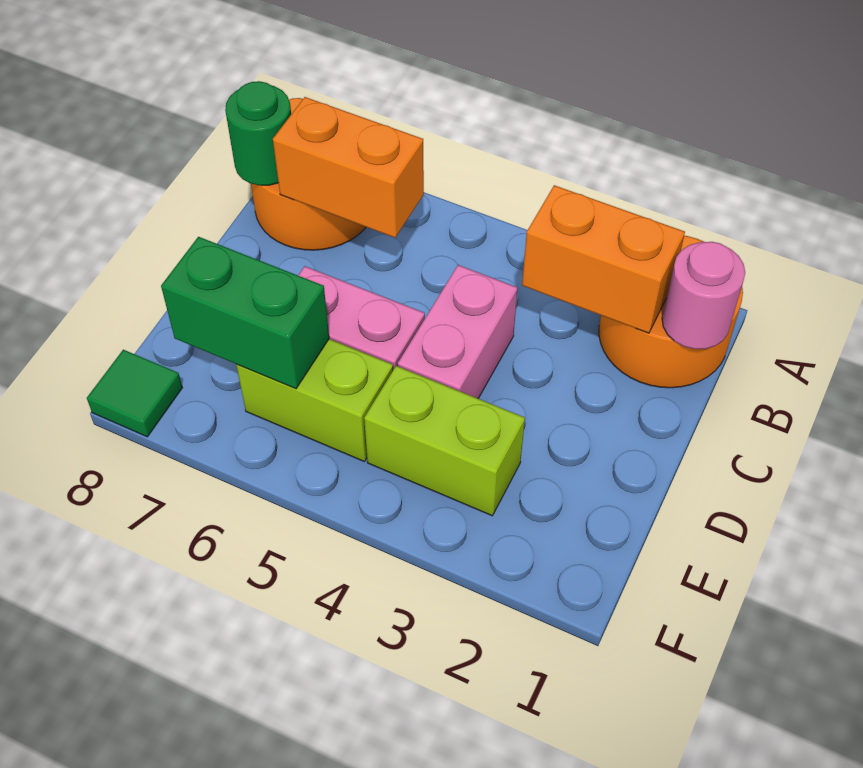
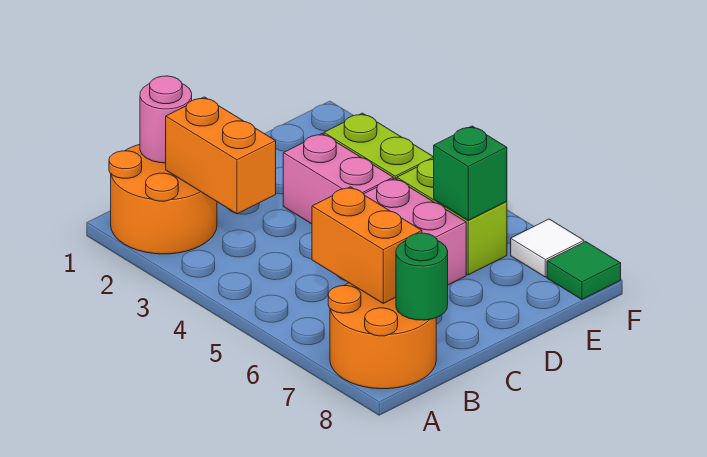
pink 1x2 brick [398,265,518,398] -> pink 1x2 brick turned to [283,134,393,224]
green 1x2 brick [161,237,329,389] -> green 1x1 brick [434,126,507,220]
none -> white 1x1 tile [511,219,584,277]

